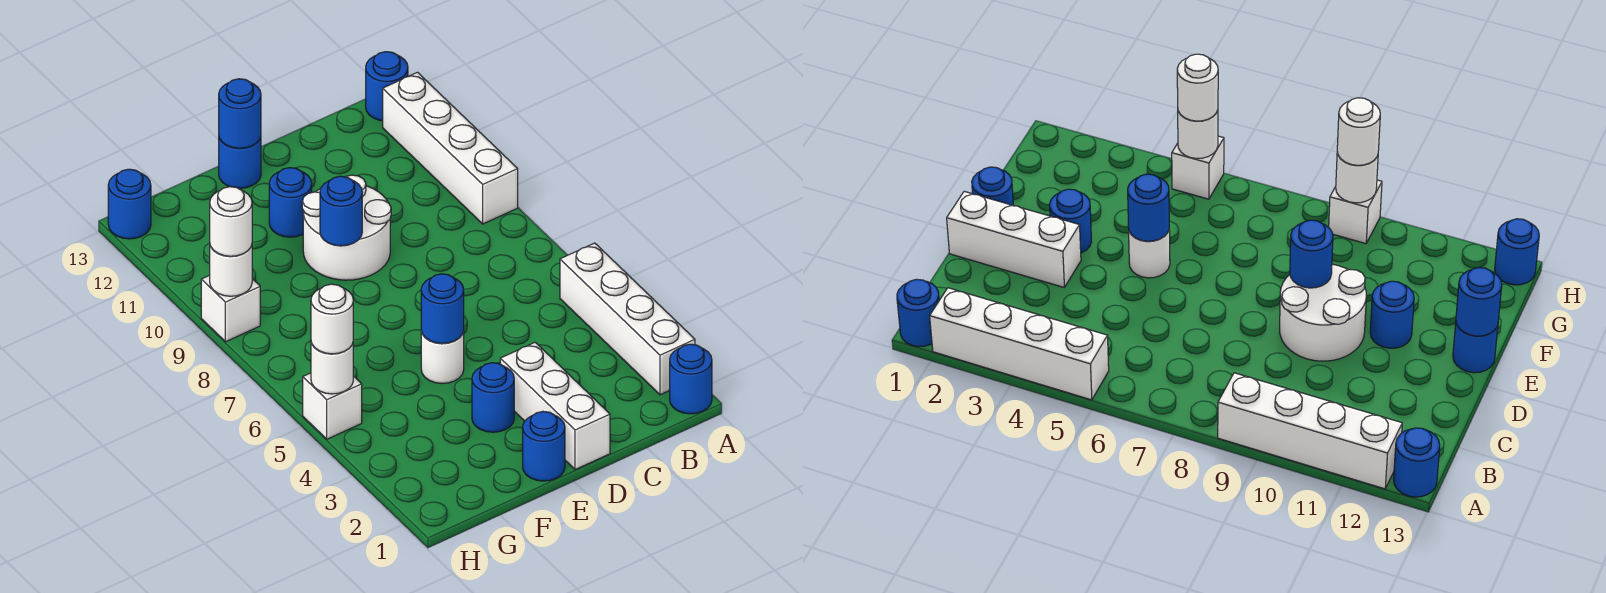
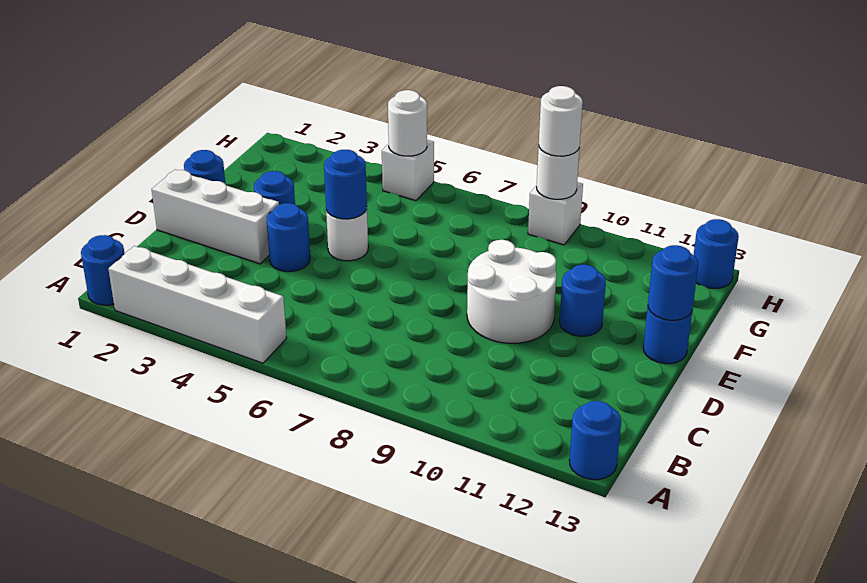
white 1x4 brick [383,72,518,224] -> none
blue 1x1 round brick [320,176,362,246] -> blue 1x1 round brick moved to [267,203,310,272]
white 1x1 round brick [311,284,353,354] -> none

